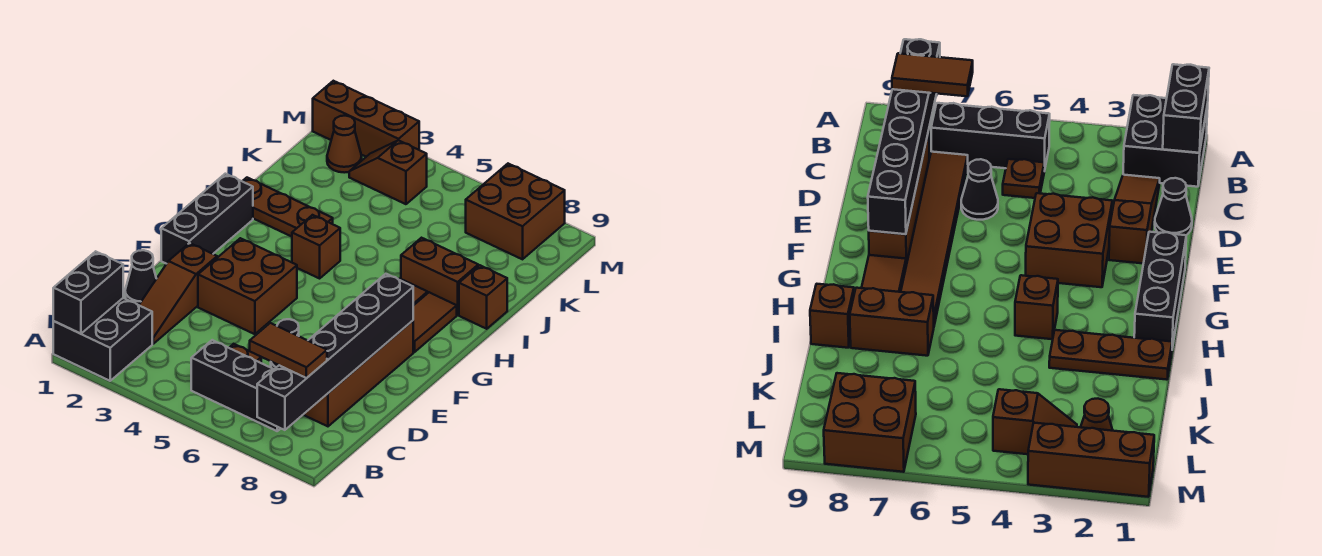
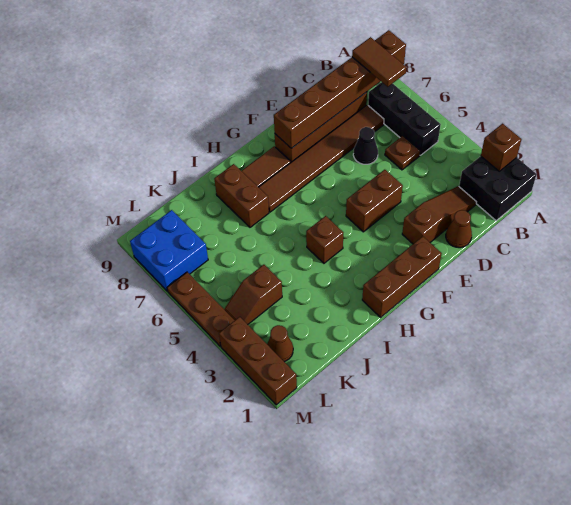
black 1x2 brick [53,251,123,334] -> none
black 1x6 brick [257,274,413,430] -> brown 1x6 brick [274,30,406,148]
black 1x1 cone [125,250,157,305] -> brown 1x1 cone [446,210,472,248]
brown 2x2 brick [198,238,297,334] -> brown 1x2 brick [346,170,403,232]
black 1x3 brick [161,174,253,264] -> brown 1x3 brick [362,236,442,317]
brown 1x3 plate [242,178,333,237] -> brown 1x3 plate moved to [167,272,235,346]
brown 1x1 brick [459,265,507,329] -> brown 1x1 brick moved to [481,124,522,171]
brown 1x2 slope [349,140,427,204] -> brown 1x2 slope turned to [224,265,282,324]
brown 2x2 brick [466,164,565,259] -> blue 2x2 brick [130,210,208,291]

